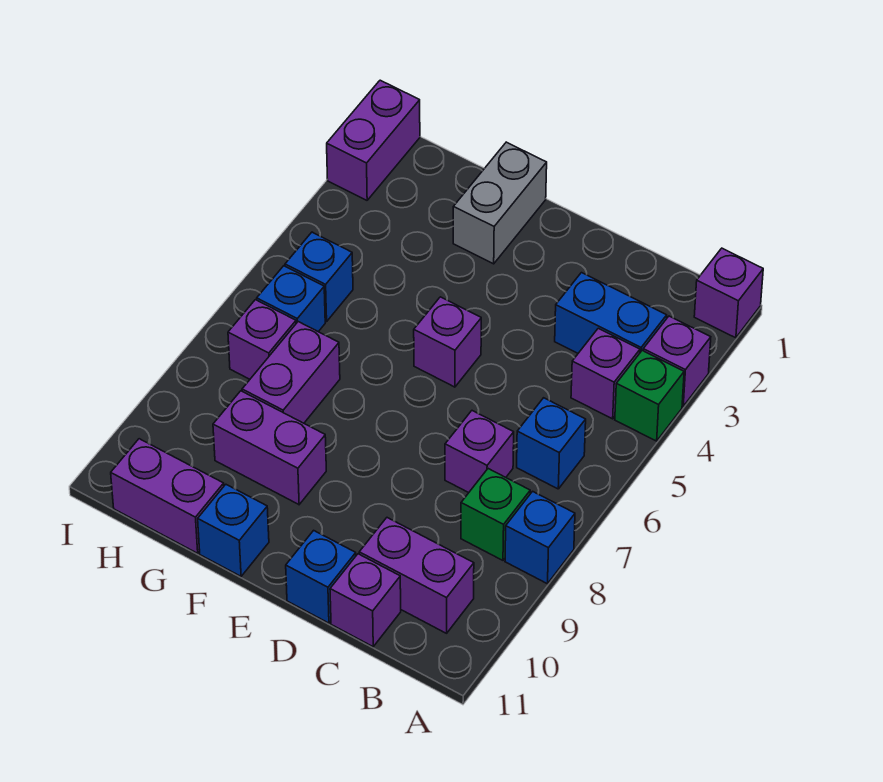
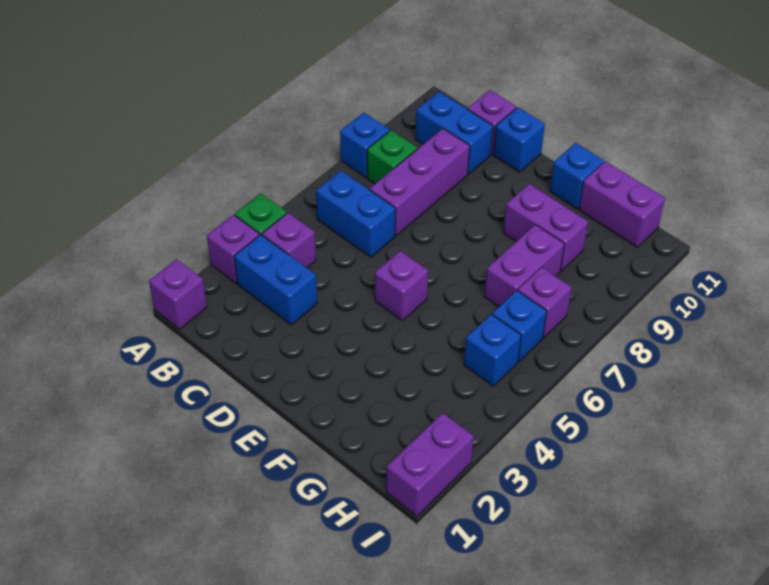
blue 1x1 brick [517,398,586,489] -> blue 1x2 brick [316,170,395,257]
purple 1x2 brick [359,518,474,633] -> blue 1x2 brick [416,92,493,174]
purple 1x1 brick [445,411,514,493] -> purple 1x3 brick [370,129,470,236]
grey 1x2 brick [453,142,547,264] -> none

